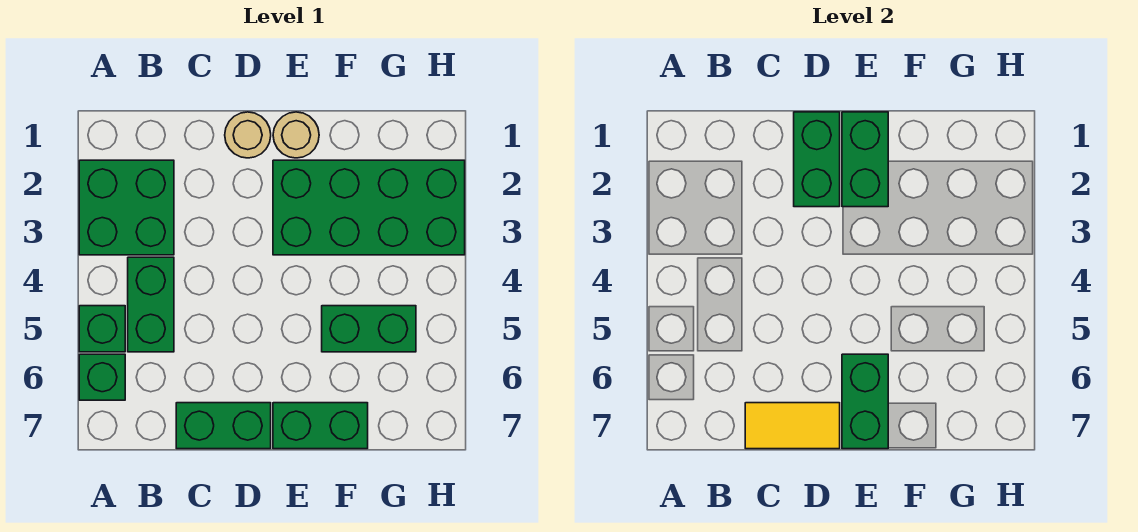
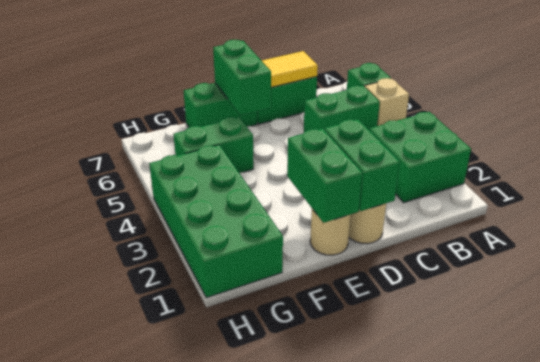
green 1x1 brick [79,306,125,352] -> tan 1x1 brick [365,78,409,126]
green 1x2 brick [128,257,174,352] -> green 1x2 brick turned to [304,86,380,132]
green 2x4 brick [273,160,465,255] -> green 2x4 brick turned to [149,145,283,298]

